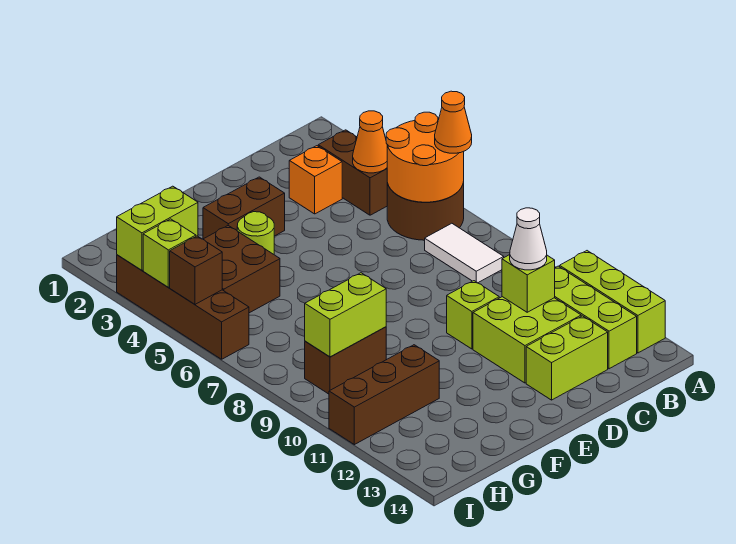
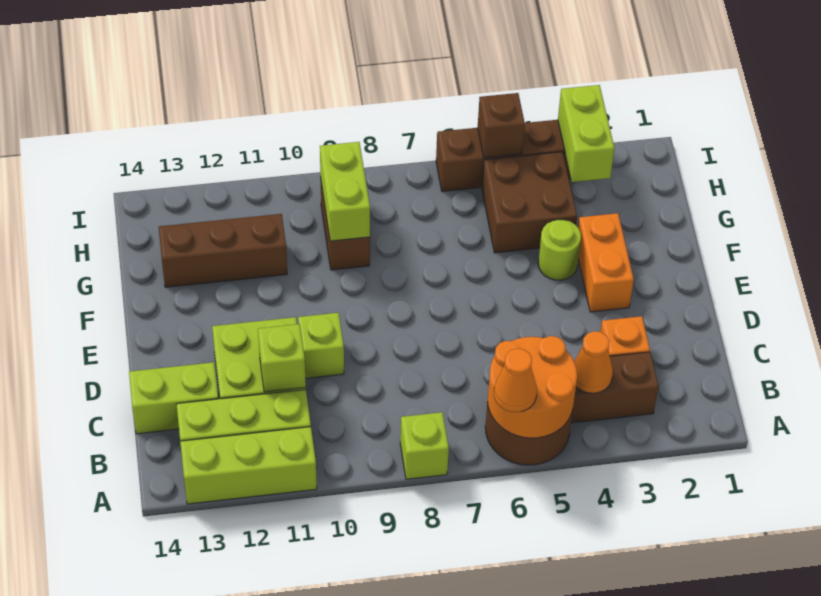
white 1x2 tile [425,223,504,283] -> none
white 1x1 cone [510,208,547,270] -> none
lime 1x2 brick [526,316,608,400] -> lime 1x2 brick turned to [129,362,218,434]
brown 1x2 brick [203,177,285,239] -> orange 1x2 brick [578,213,634,312]
brown 1x3 brick [329,345,439,445] -> brown 1x3 brick turned to [159,214,287,287]
lime 1x1 brick [143,219,196,287] -> lime 1x1 brick moved to [400,412,449,479]

